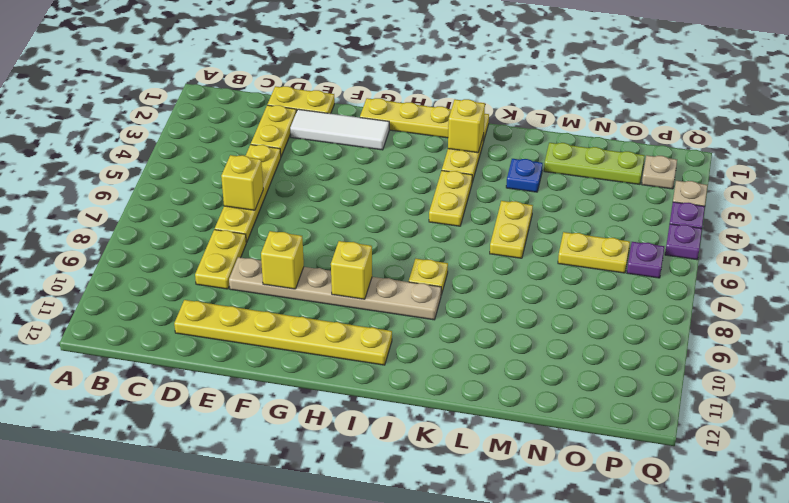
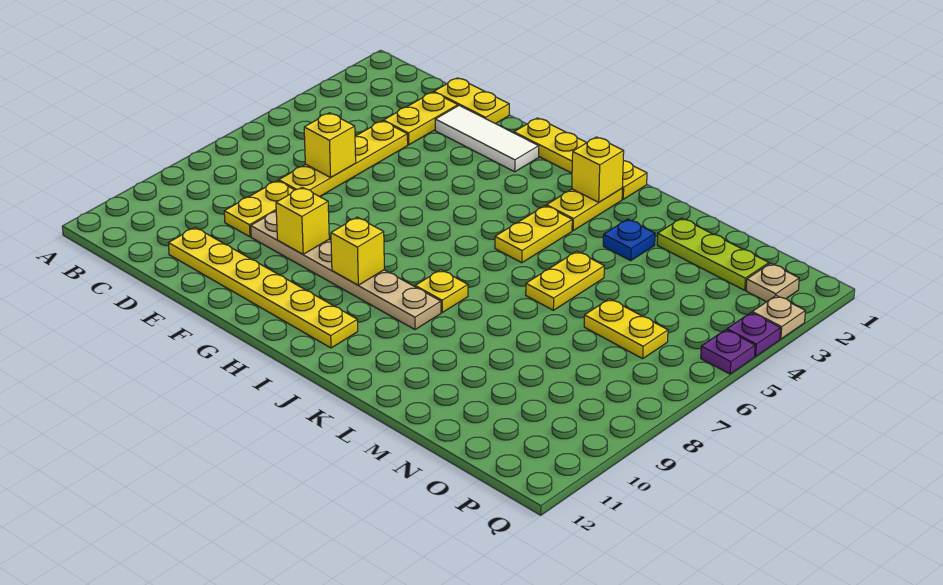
purple 1x1 plate [627,242,664,278] -> none

